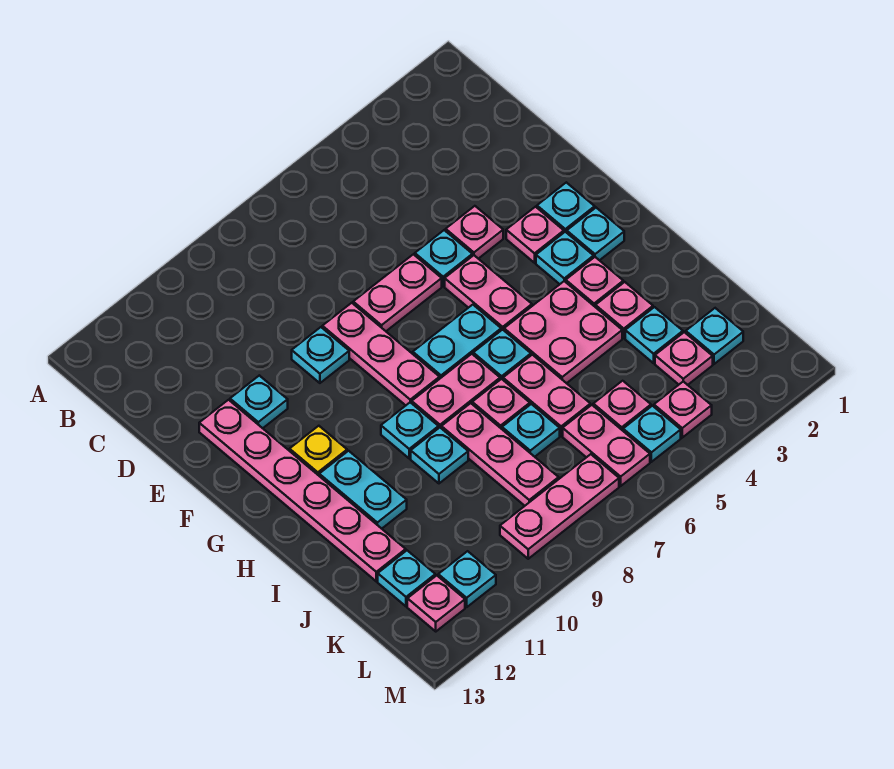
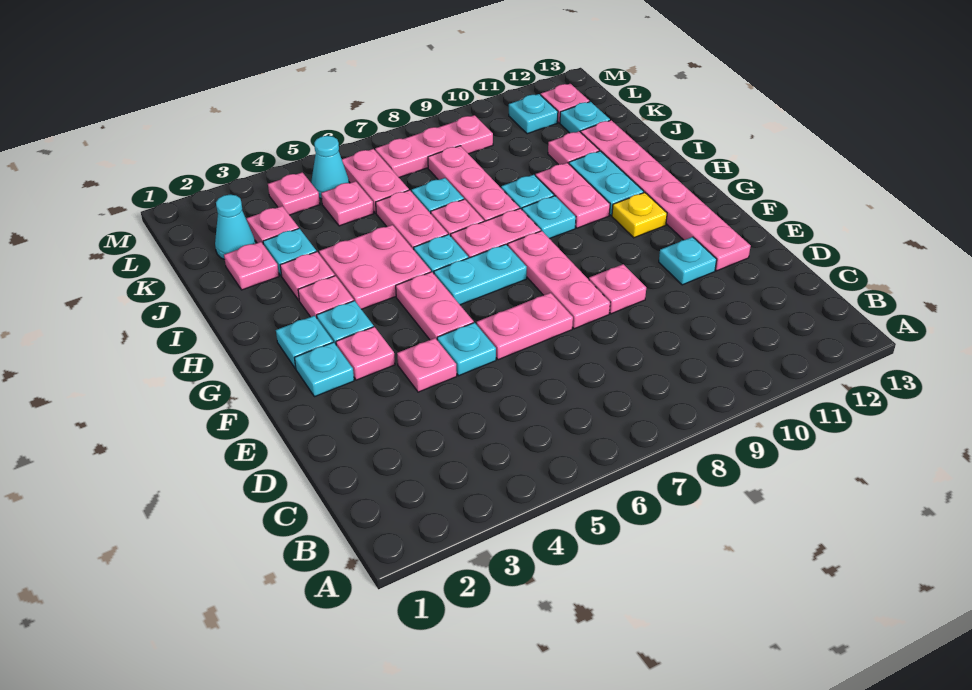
cyan 1x1 plate [292,327,349,383] -> pink 1x1 plate [589,264,646,314]
none -> pink 1x2 plate [535,163,610,228]
none -> pink 1x1 plate [224,242,279,290]
none -> pink 1x1 plate [548,131,599,165]
cyan 1x1 plate [686,308,743,364] -> cyan 1x1 cone [215,194,255,260]
cyan 1x1 plate [623,406,681,462] -> cyan 1x1 cone [311,136,349,199]

